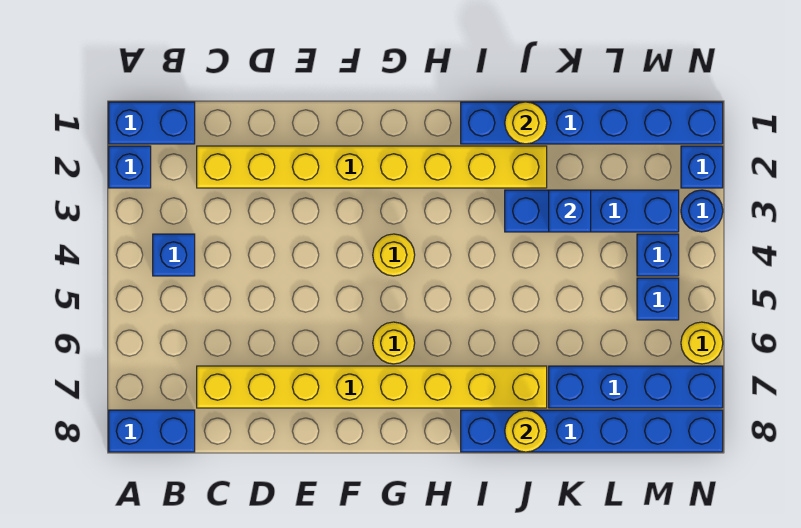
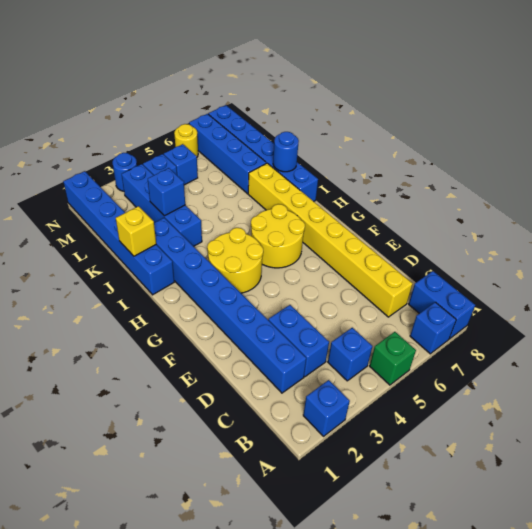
blue 1x2 brick [109,102,195,144] -> blue 1x2 brick moved to [268,305,329,377]
none -> green 1x1 brick [370,332,416,385]
yellow 1x8 brick [197,146,547,188] -> blue 1x8 brick [154,218,306,393]
yellow 1x1 round brick [373,234,415,276] -> yellow 2x2 round brick [207,228,263,293]
yellow 1x1 round brick [373,322,415,364] -> yellow 2x2 round brick [251,204,305,268]
yellow 1x1 round brick [505,102,547,144] -> yellow 1x1 brick [116,206,156,256]
yellow 1x1 round brick [505,410,547,452] -> blue 1x1 round brick [273,132,299,172]
blue 1x1 brick [681,146,723,188] -> blue 1x1 brick moved to [410,302,456,354]

